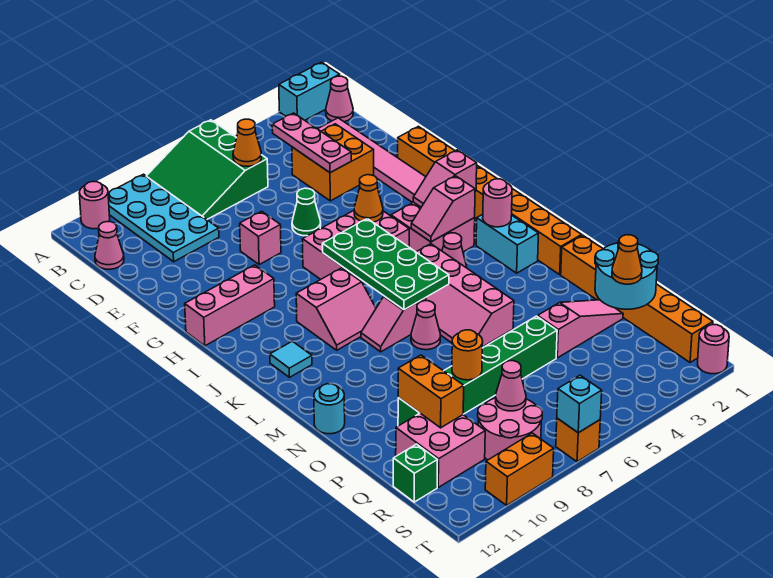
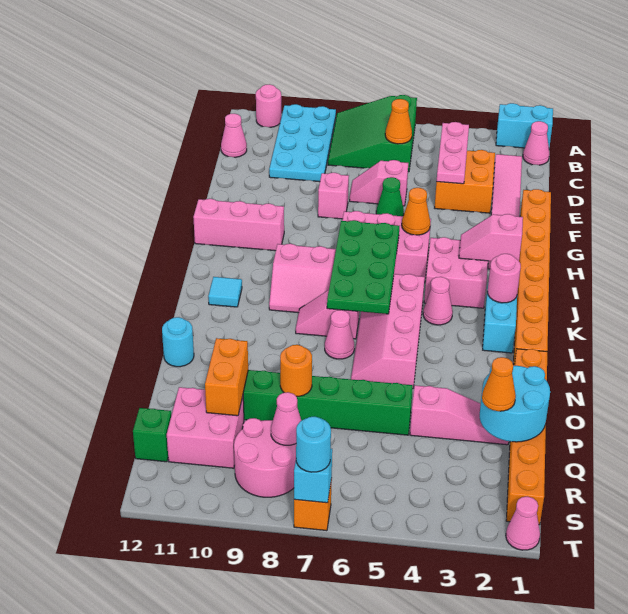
pink 1x2 slope [411,176,475,242] -> pink 1x2 slope moved to [350,160,408,206]
pink 1x1 round brick [698,325,729,374] -> pink 1x1 cone [506,497,540,550]
none -> cyan 1x1 round brick [296,417,331,472]
orange 1x2 brick [485,433,554,505] -> none

